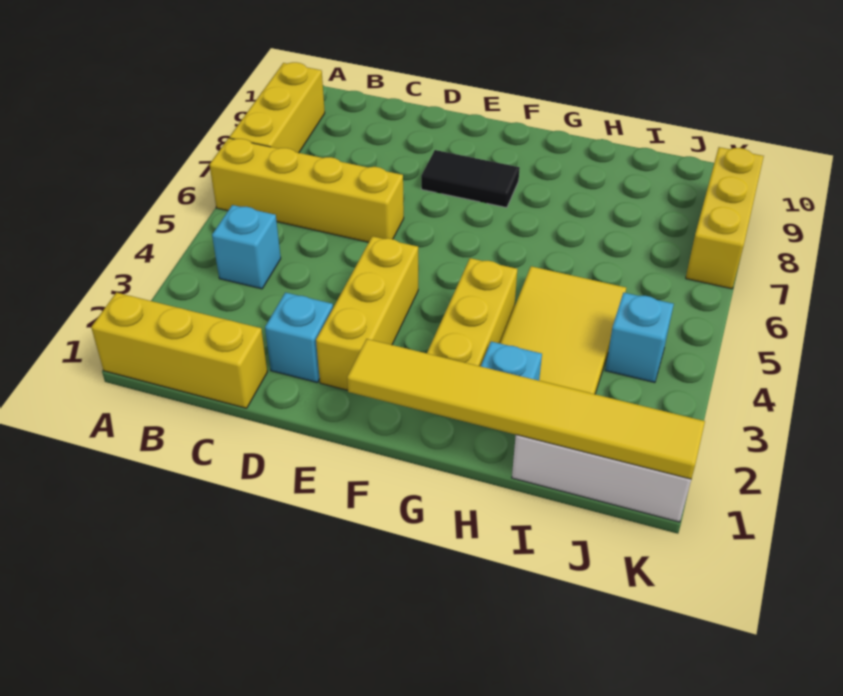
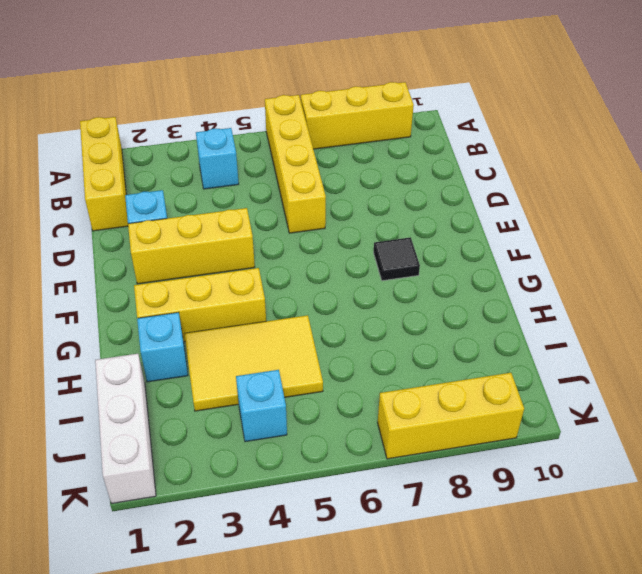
black 1x2 tile [421,150,520,208] -> black 1x1 tile [374,237,420,281]
yellow 1x6 tile [347,339,705,479] -> none

